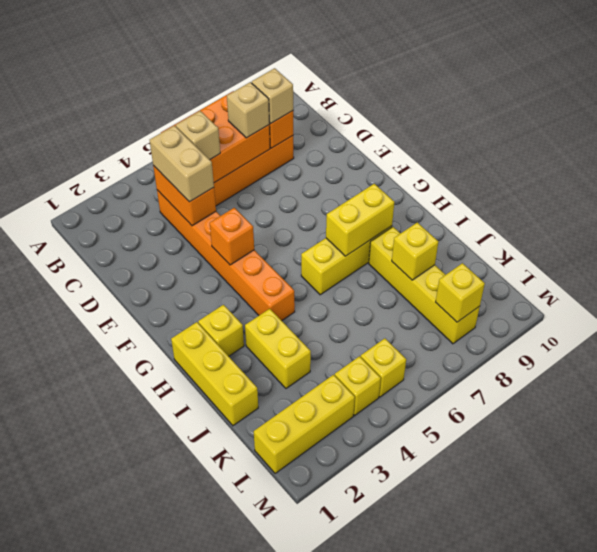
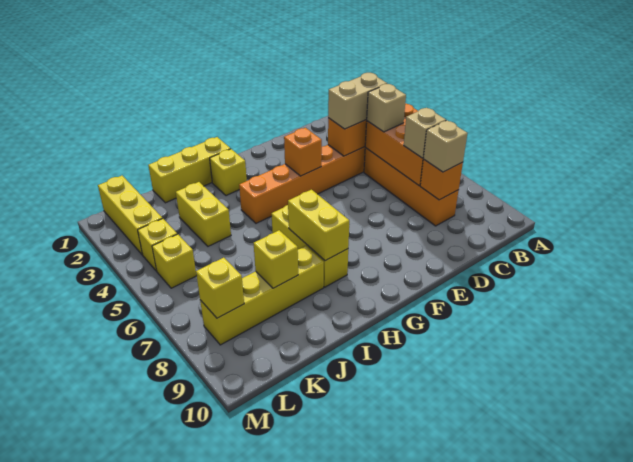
yellow 1x2 brick [245,309,311,388] -> yellow 1x2 brick turned to [176,182,231,246]

